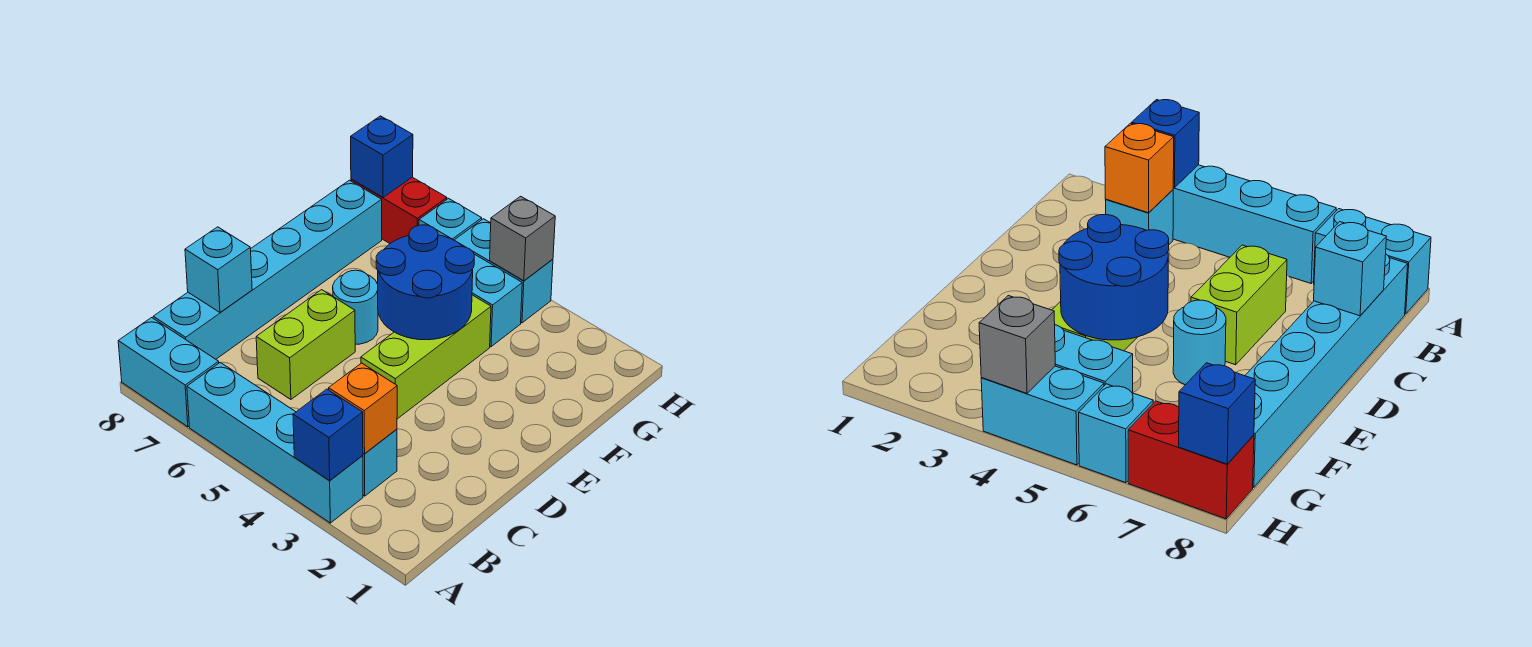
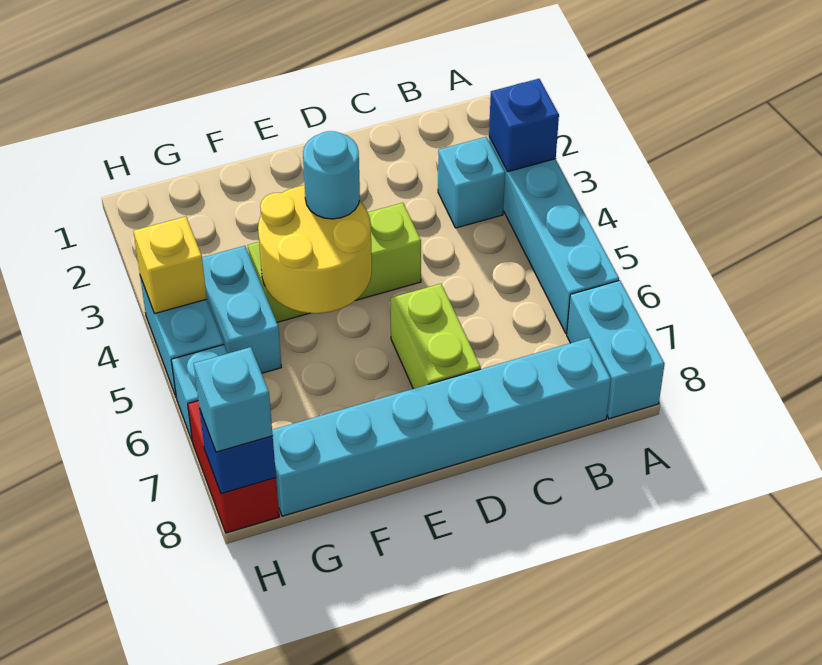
orange 1x1 brick [329,363,397,454] -> none
lime 1x2 brick [256,290,355,399] -> lime 1x2 brick turned to [390,284,481,389]
cyan 1x1 brick [185,227,252,312] -> cyan 1x1 brick moved to [194,347,273,452]
blue 2x2 round brick [376,225,474,340] -> yellow 2x2 round brick [258,185,372,313]
cyan 1x1 round brick [333,270,378,344] -> cyan 1x1 round brick moved to [303,131,360,219]
grey 1x1 brick [490,196,555,281] -> yellow 1x1 brick [133,217,207,314]

